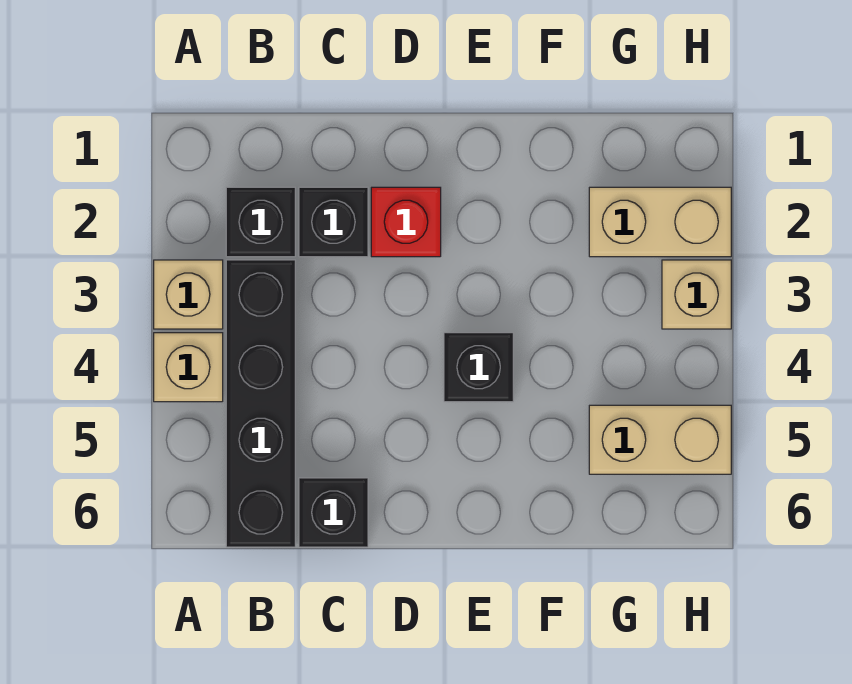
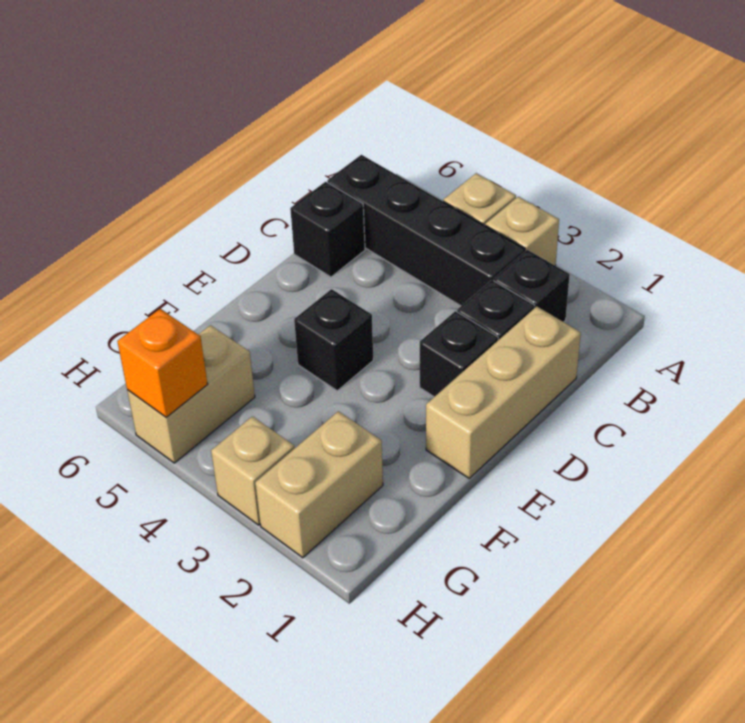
none -> tan 1x3 brick [426,307,581,478]
red 1x1 brick [371,187,441,257] -> black 1x1 brick [420,311,498,397]
none -> orange 1x1 brick [117,309,208,417]

